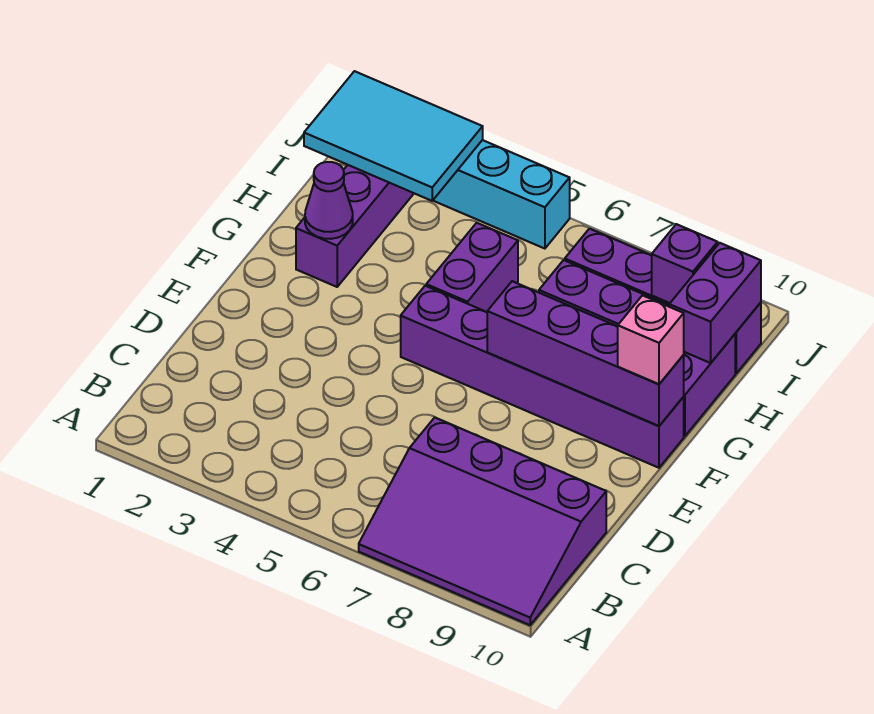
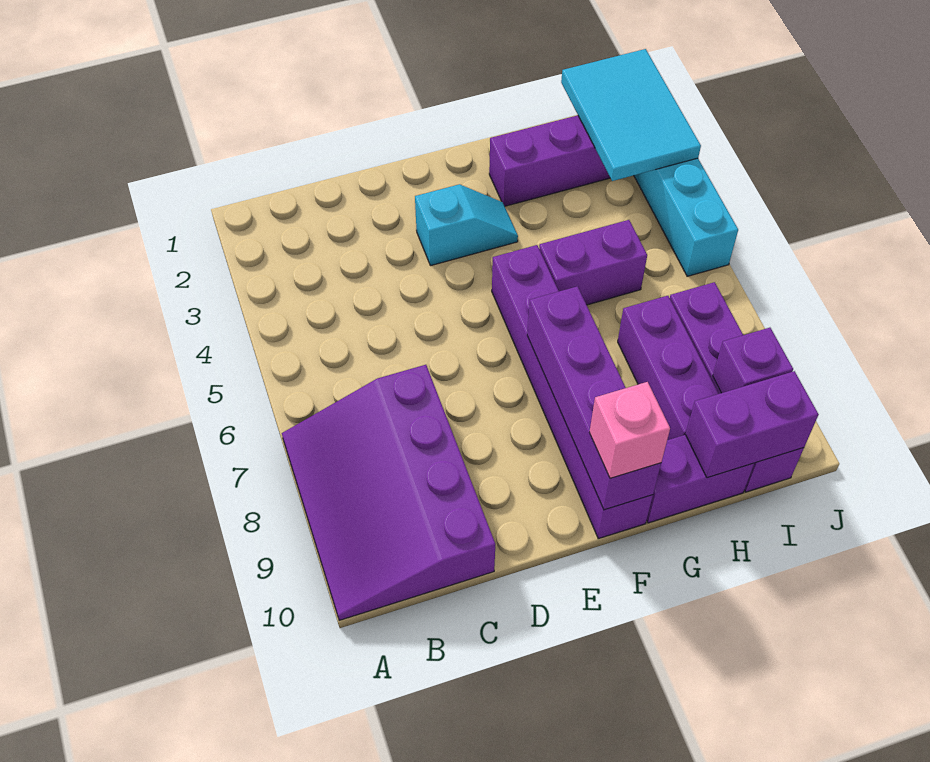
none -> cyan 1x2 slope [415,184,518,266]
purple 1x1 cone [305,162,353,239] -> none

